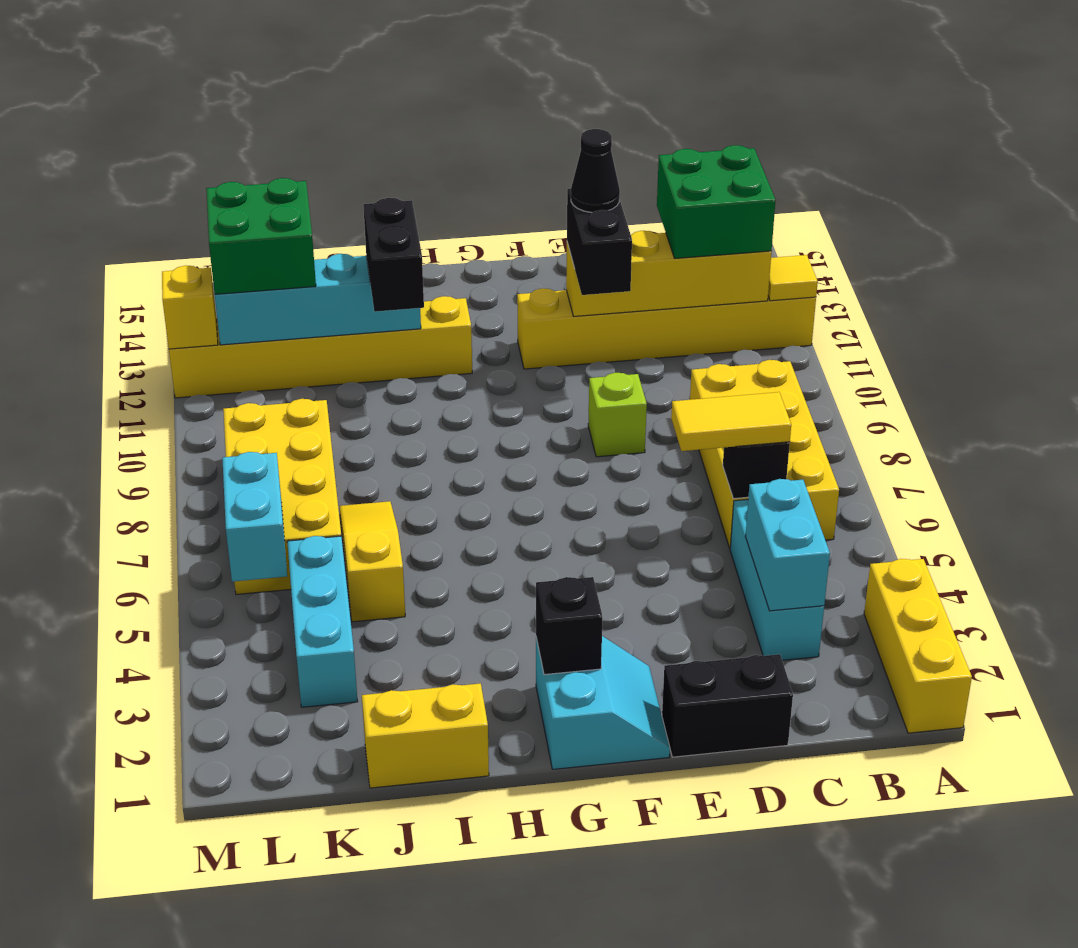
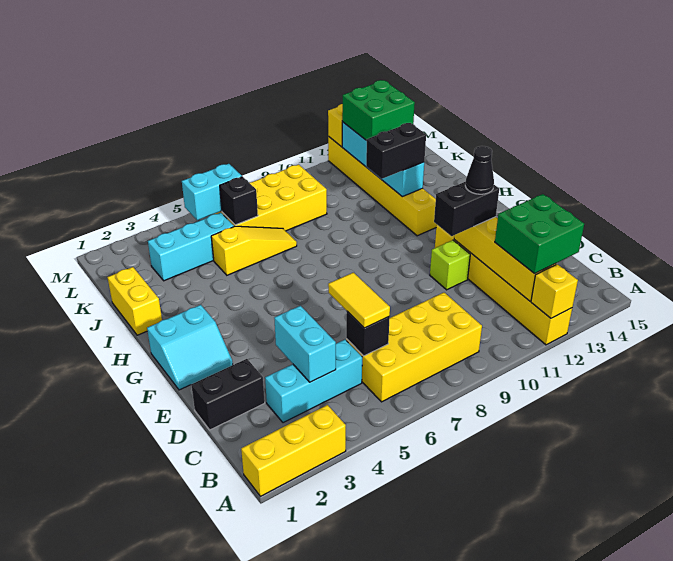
yellow 1x1 tile [768,255,818,301] -> yellow 1x1 brick [531,264,578,318]
cyan 1x2 brick [745,479,830,611] -> cyan 1x2 brick turned to [274,306,336,382]
black 1x2 brick [662,654,793,757] -> black 1x2 brick turned to [191,359,265,430]
lime 1x1 brick [588,373,647,457] -> lime 1x1 brick moved to [430,240,470,290]
black 1x1 brick [536,577,602,675] -> black 1x1 brick moved to [220,177,258,225]

